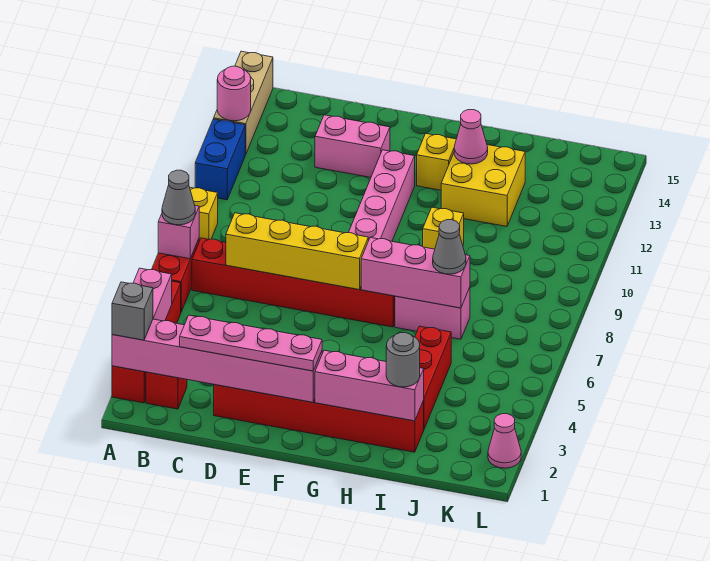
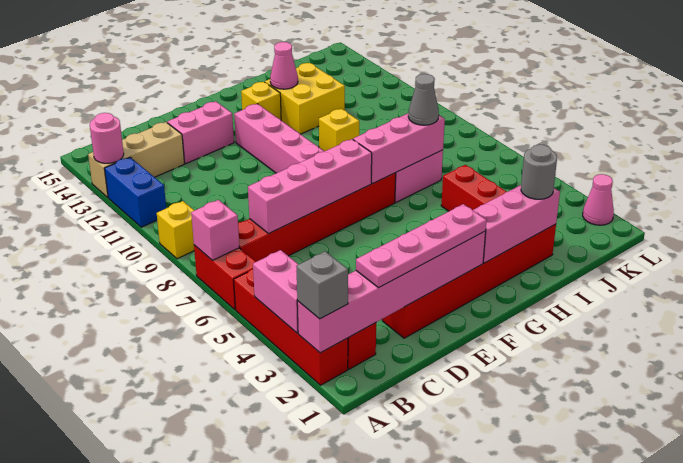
grey 1x1 cone [162,170,195,225] -> none
tan 1x3 brick [214,51,273,155] -> tan 1x3 brick turned to [88,122,185,197]
yellow 1x4 brick [226,213,368,290] -> pink 1x4 brick [248,139,372,233]

